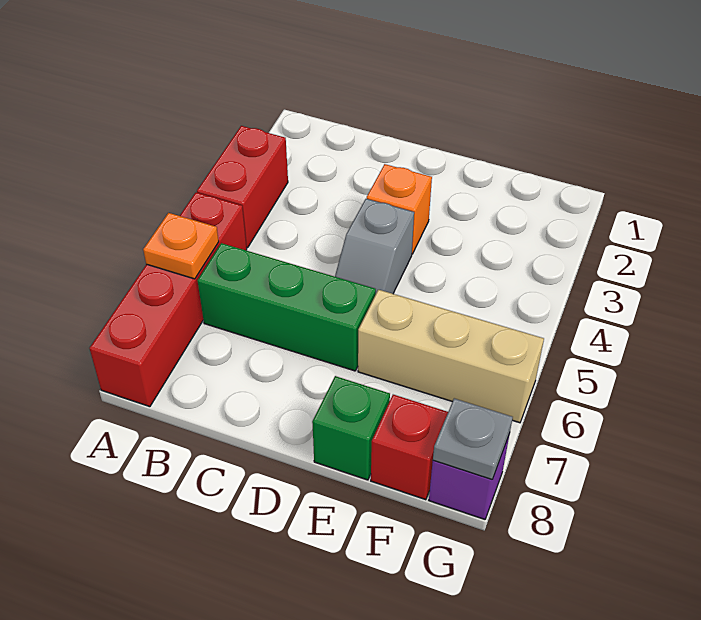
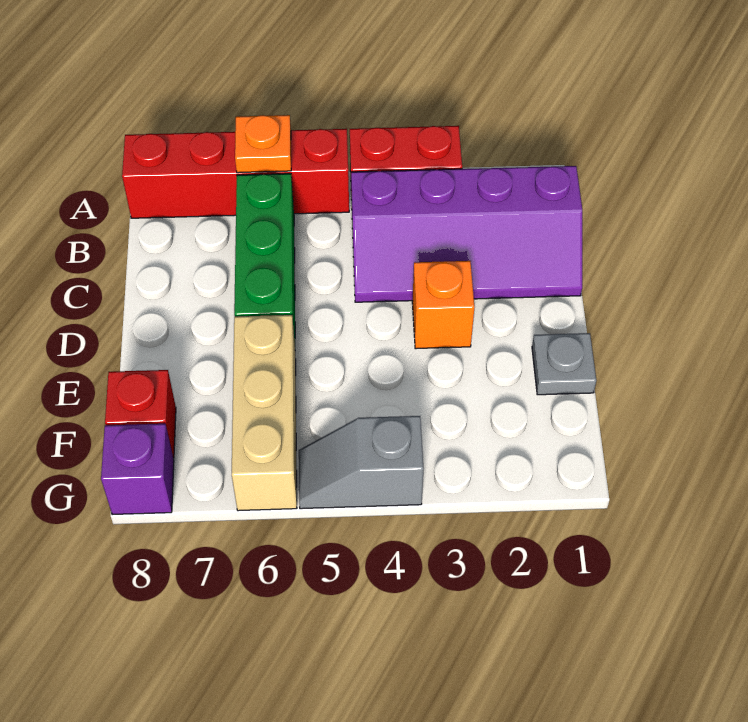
none -> purple 2x4 slope [351,166,582,302]
grey 1x2 slope [335,199,414,294] -> grey 1x2 slope moved to [299,416,424,509]
green 1x1 brick [312,376,390,480] -> none
grey 1x1 plate [433,398,513,479] -> grey 1x1 plate moved to [532,333,596,395]

